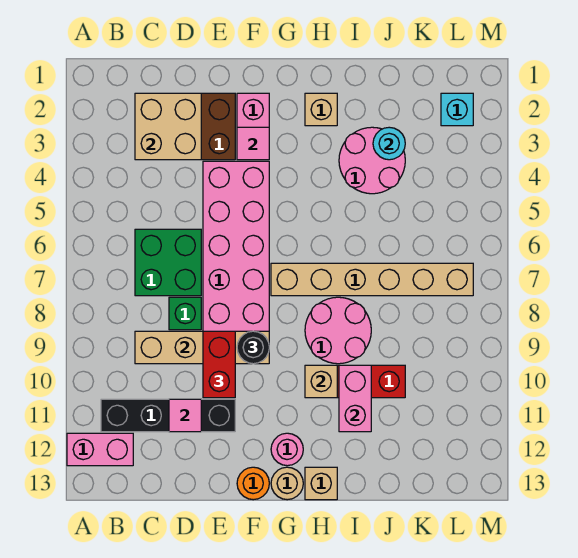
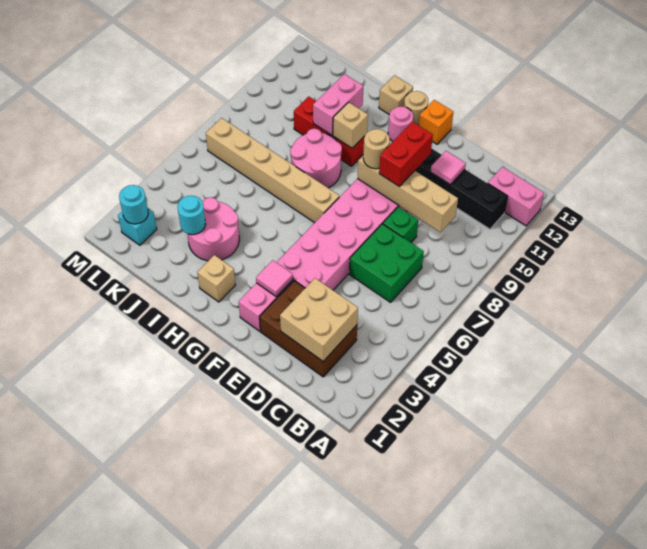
black 1x1 round brick [237,331,269,364] -> tan 1x1 round brick [363,129,390,169]
orange 1x1 round brick [237,467,269,500] -> orange 1x1 brick [419,100,453,144]
none -> cyan 1x1 round brick [119,185,148,224]

